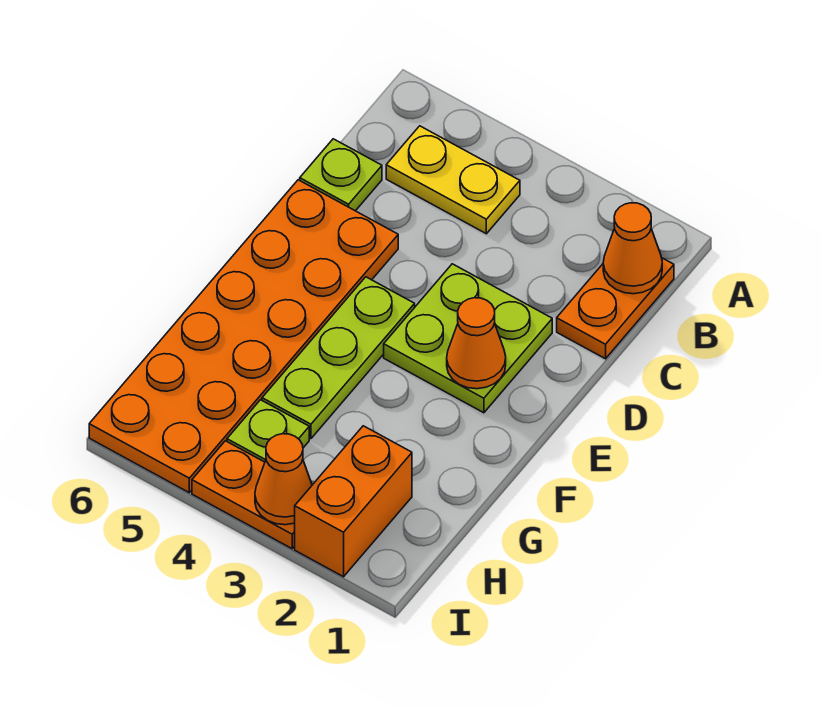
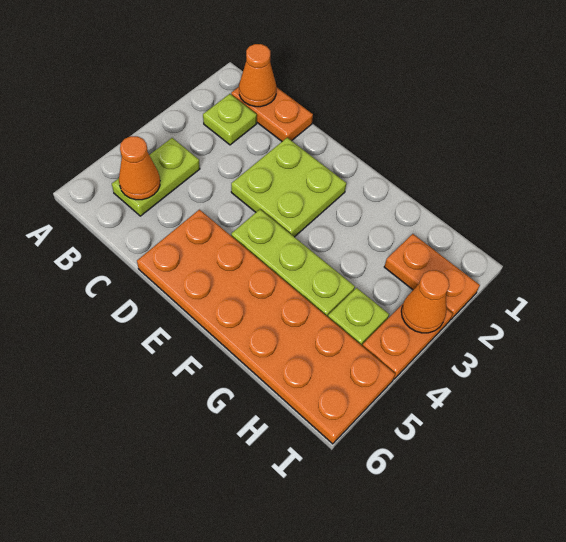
yellow 1x2 plate [386,126,520,234] -> lime 1x2 plate [112,138,200,216]
lime 1x1 plate [300,139,382,211] -> lime 1x1 plate moved to [203,94,257,145]
orange 1x1 cone [447,298,506,389] -> orange 1x1 cone moved to [119,136,160,200]
orange 1x2 brick [295,426,412,577] -> orange 1x2 plate [384,234,480,320]

